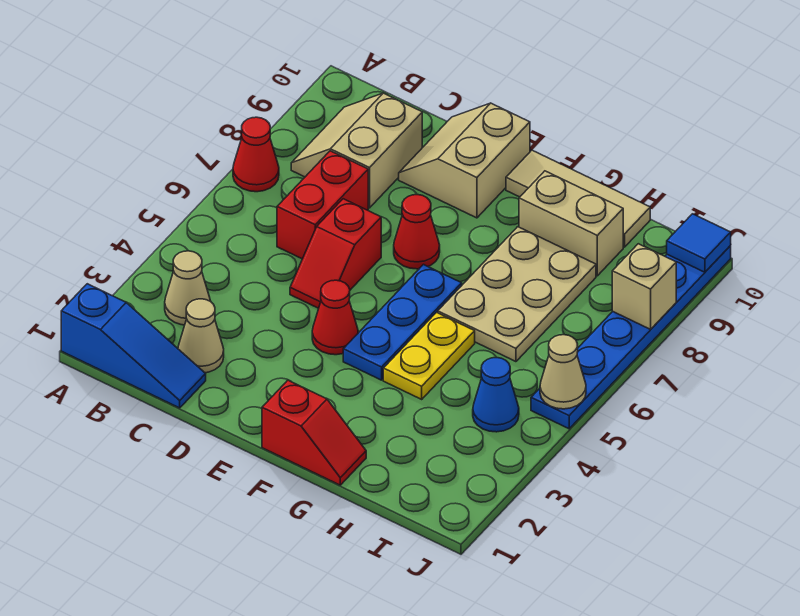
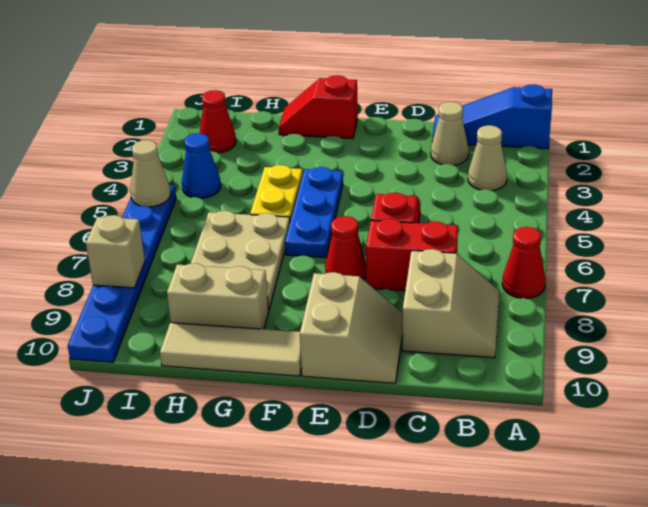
red 1x2 brick [277,151,368,259] -> red 1x2 brick turned to [366,219,458,291]
red 1x1 cone [312,280,358,355] -> red 1x1 cone moved to [200,90,236,153]
blue 1x1 tile [667,214,731,272] -> none

